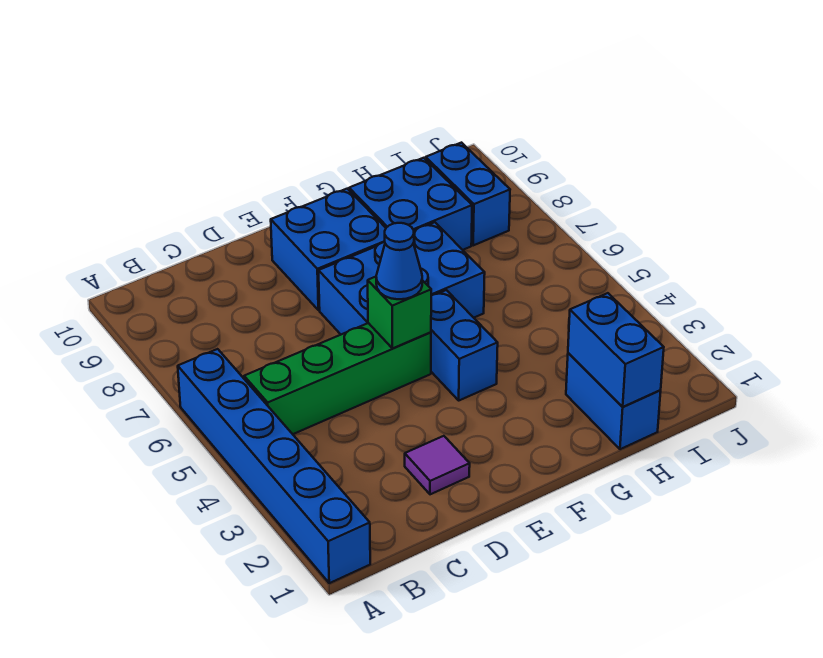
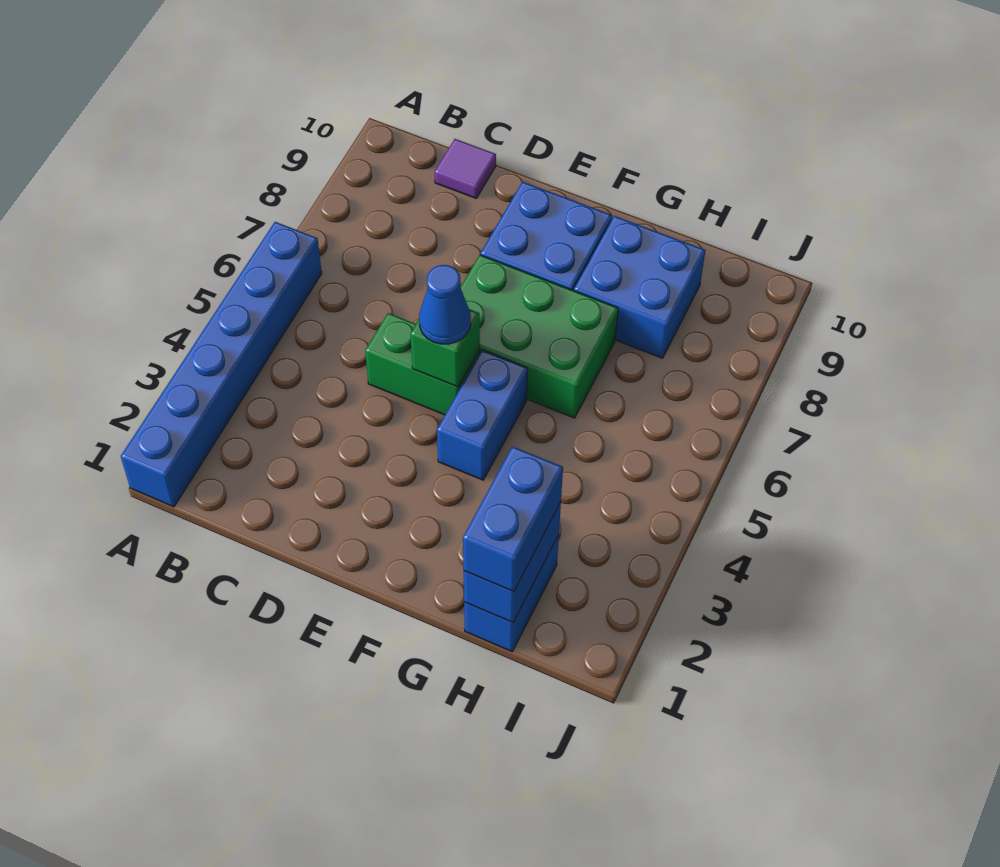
green 1x4 brick [244,323,431,434] -> green 1x2 brick [365,313,480,415]
purple 1x1 tile [405,436,470,494] -> purple 1x1 tile moved to [435,139,496,198]
blue 2x3 brick [319,222,485,334] -> green 2x3 brick [460,255,618,418]
blue 1x2 brick [426,143,510,245] -> blue 1x2 brick moved to [463,446,563,592]

